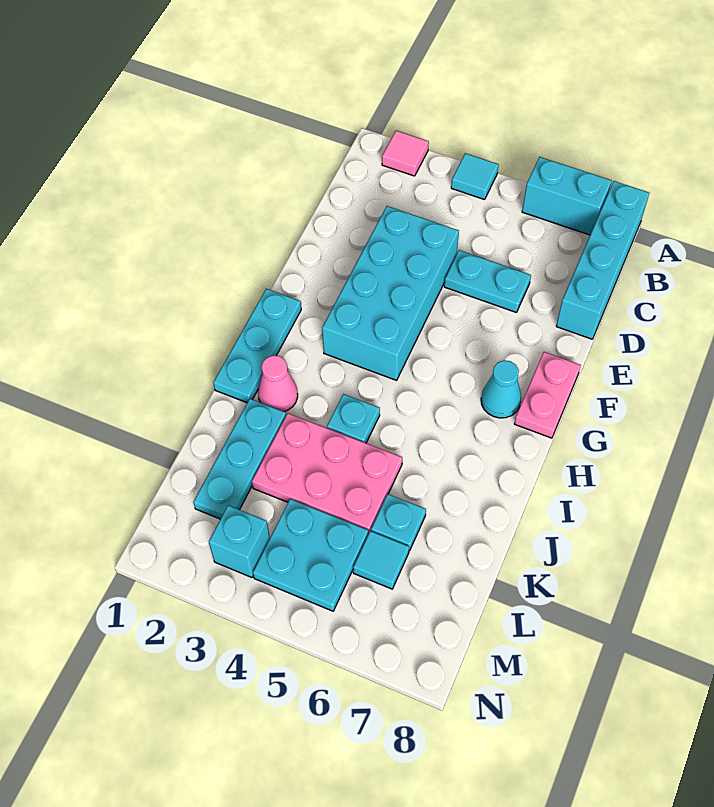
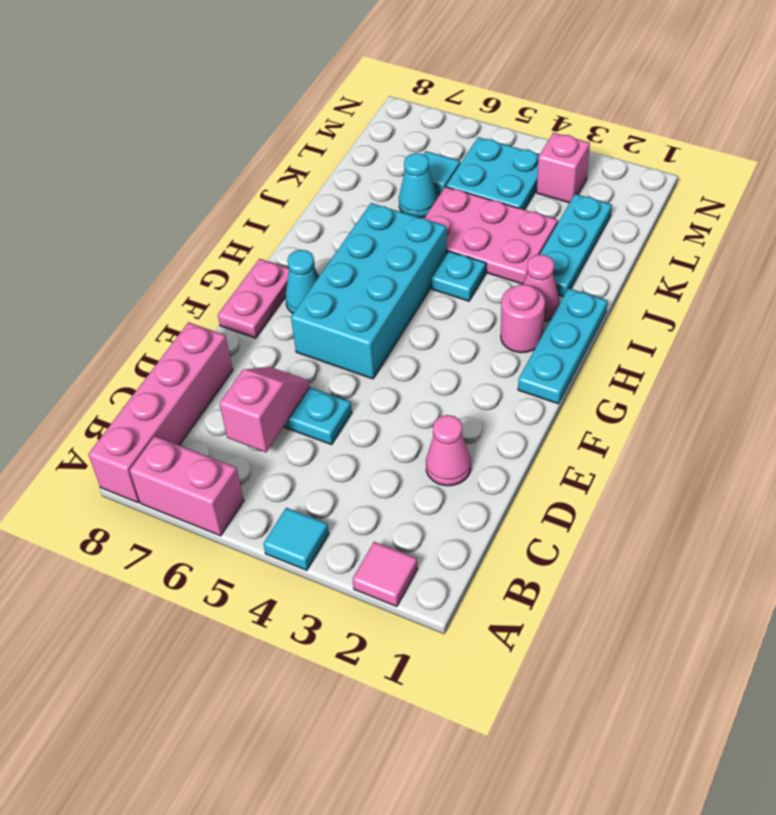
cyan 1x2 brick [522,157,612,235] -> pink 1x2 brick [130,436,244,536]
cyan 1x4 brick [556,181,649,339] -> pink 1x4 brick [88,322,233,503]
none -> pink 1x2 slope [219,367,310,452]
none -> pink 1x1 cone [426,415,471,486]
cyan 2x4 brick [322,206,459,380] -> cyan 2x4 brick moved to [291,203,447,379]
none -> pink 1x1 round brick [501,284,545,353]
cyan 1x1 plate [371,494,426,551] -> cyan 1x1 cone [399,153,437,218]
cyan 1x1 brick [209,505,270,577] -> pink 1x1 brick [537,133,590,203]

